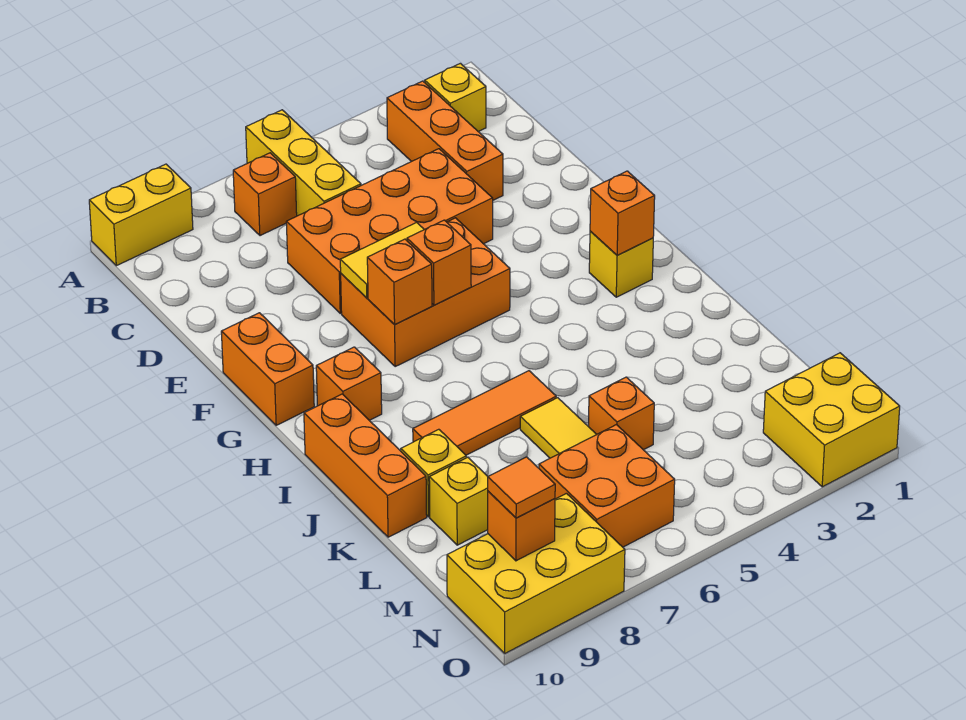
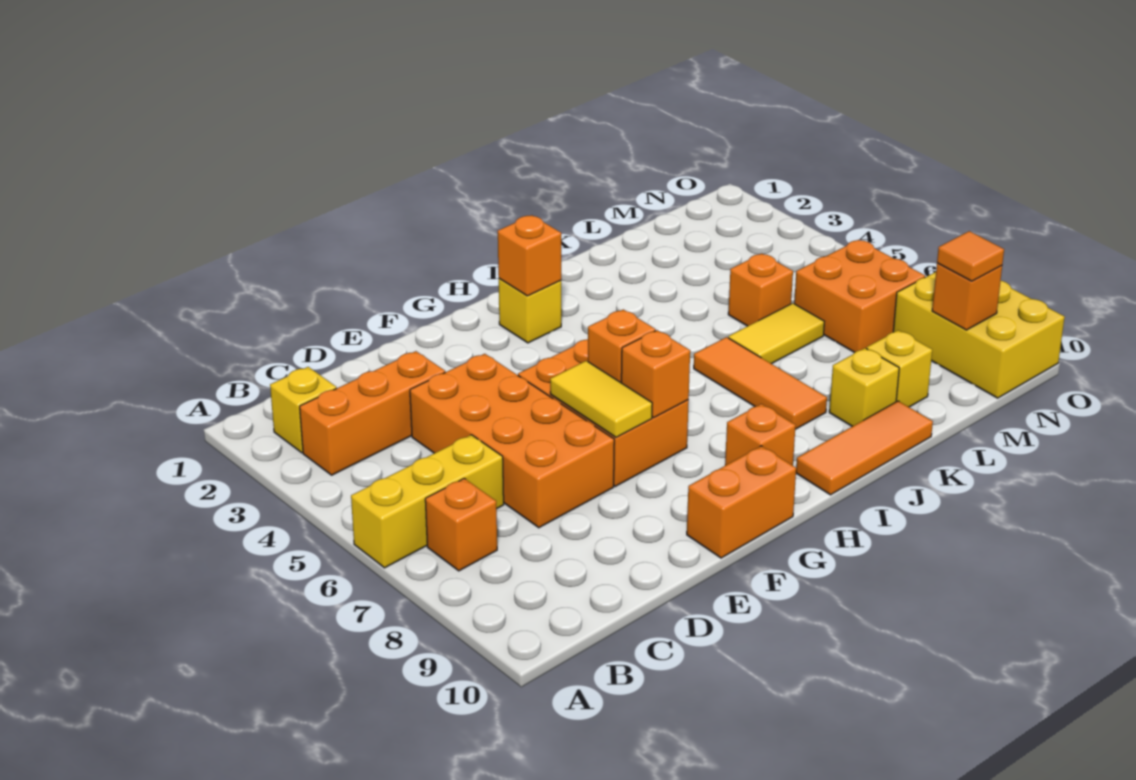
yellow 1x2 brick [89,164,193,266] -> none
orange 1x3 brick [304,394,427,537] -> orange 1x3 tile [796,401,933,495]
yellow 2x2 brick [763,353,900,487] -> none

